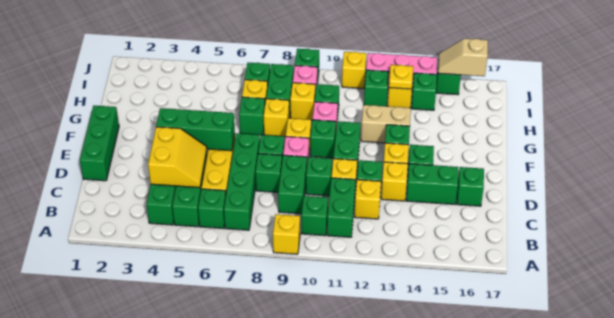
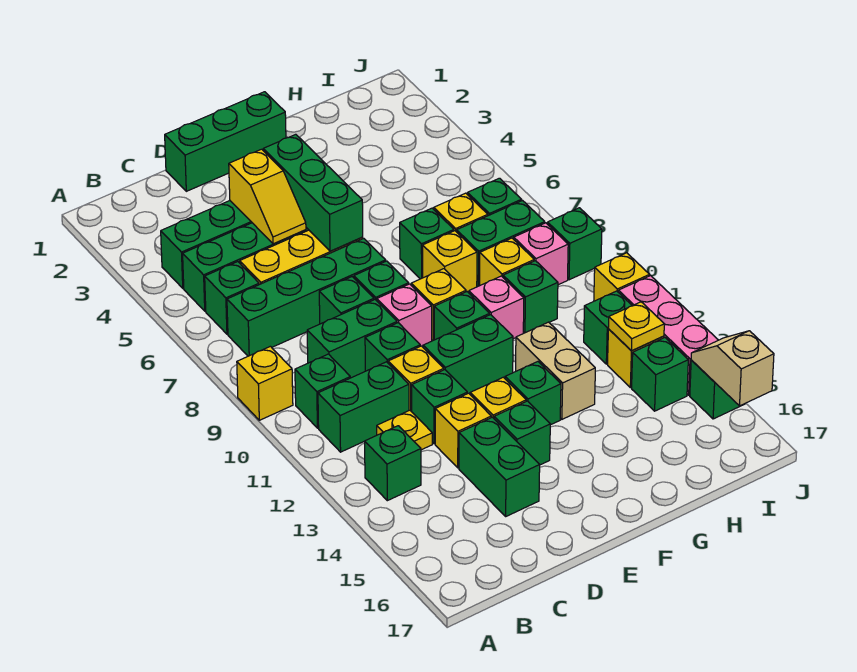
yellow 2x2 slope [148,127,207,188] -> yellow 1x2 slope [229,149,306,244]
yellow 1x1 brick [354,180,381,219] -> yellow 1x1 plate [377,410,432,450]
green 1x1 brick [457,167,484,206] -> green 1x1 brick moved to [365,426,421,501]

